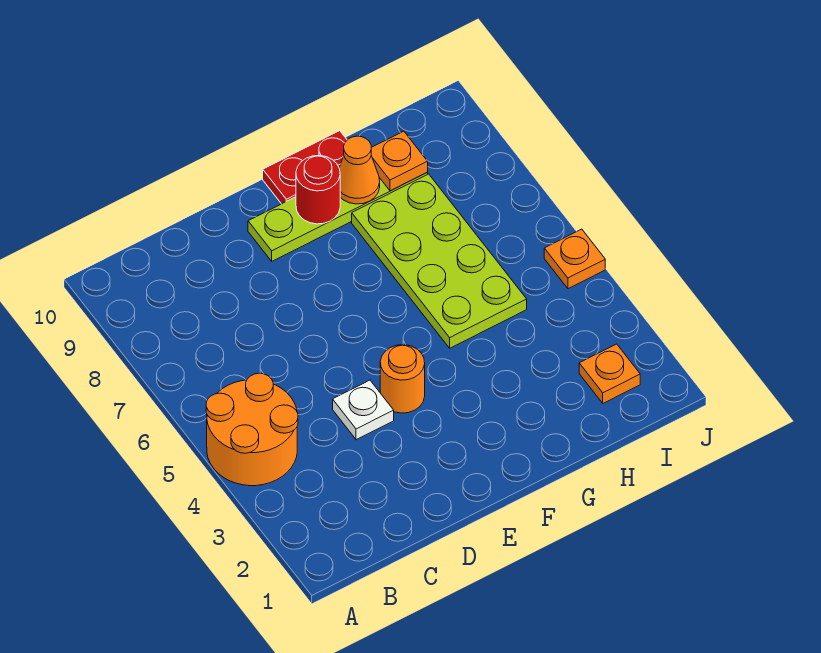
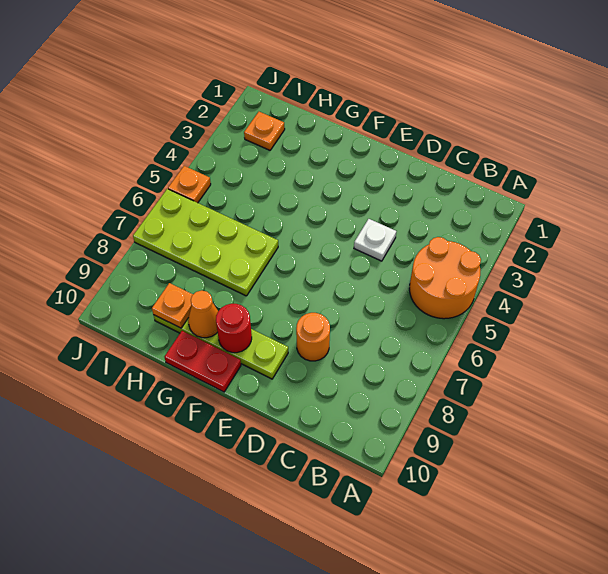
orange 1x1 round brick [380,345,425,413] -> orange 1x1 round brick moved to [296,313,330,361]
lime 2x4 plate [352,174,527,348] -> lime 2x4 plate turned to [133,189,278,296]

